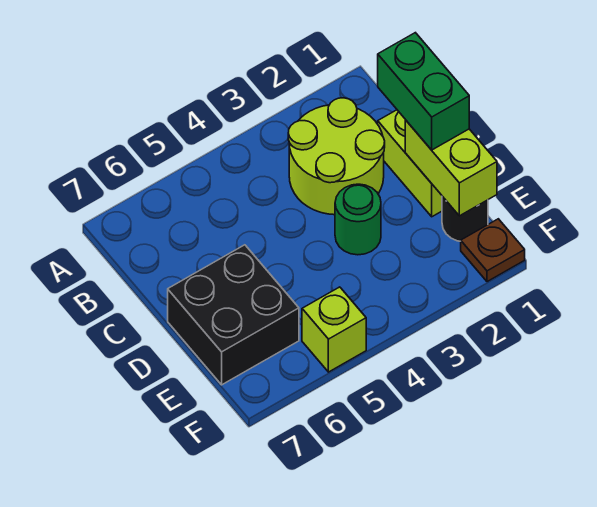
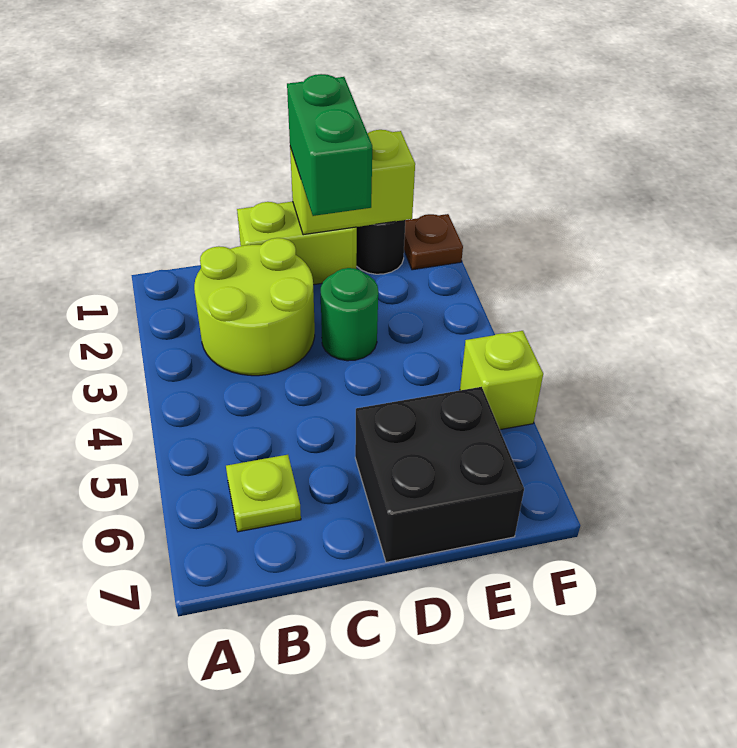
none -> lime 1x1 plate [226,455,301,532]
green 1x2 brick [378,33,469,150] -> green 1x2 brick turned to [287,74,372,216]

